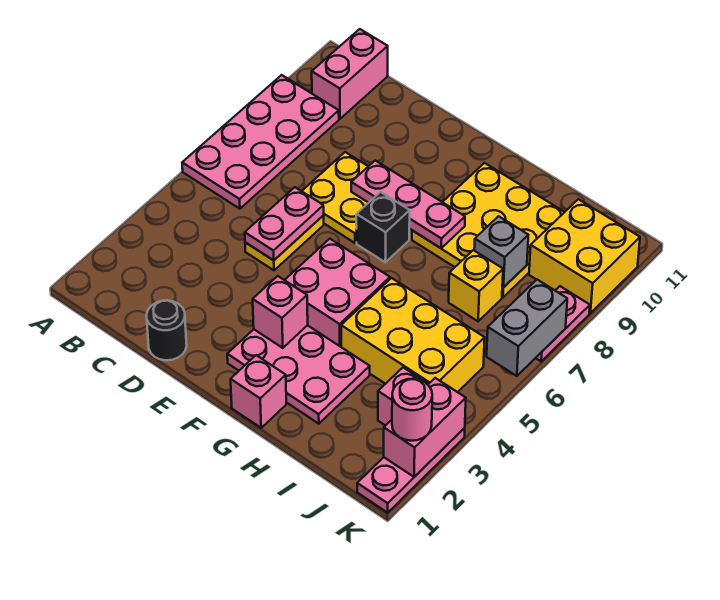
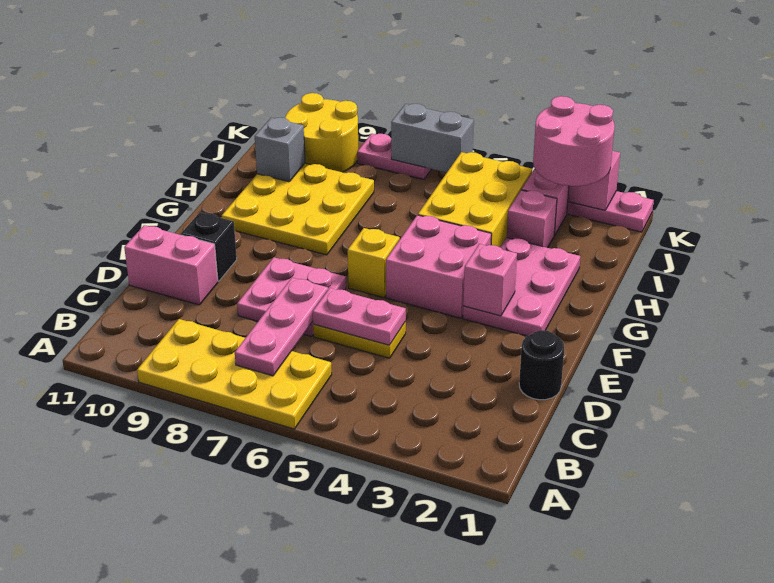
pink 2x4 plate [182,75,339,209] -> yellow 2x4 plate [137,319,332,429]
pink 1x2 brick [312,29,388,119] -> pink 1x2 brick moved to [124,225,218,305]
yellow 2x2 plate [302,152,368,243] -> pink 2x2 plate [237,257,346,336]
pink 1x3 plate [351,161,465,248] -> pink 1x3 plate moved to [235,278,328,376]
black 1x1 brick [356,192,410,262] -> black 1x1 brick moved to [181,213,237,281]
pink 1x1 brick [231,355,286,428] -> pink 1x1 brick moved to [507,190,557,248]
yellow 1x1 brick [449,250,503,321] -> yellow 1x1 brick moved to [348,228,400,298]
grey 1x1 brick [474,216,528,288] -> grey 1x1 brick moved to [255,118,305,182]
yellow 2x2 brick [529,199,640,313] -> yellow 2x2 round brick [285,93,358,172]
pink 1x1 round brick [392,379,432,441] -> pink 2x2 round brick [533,96,615,186]

